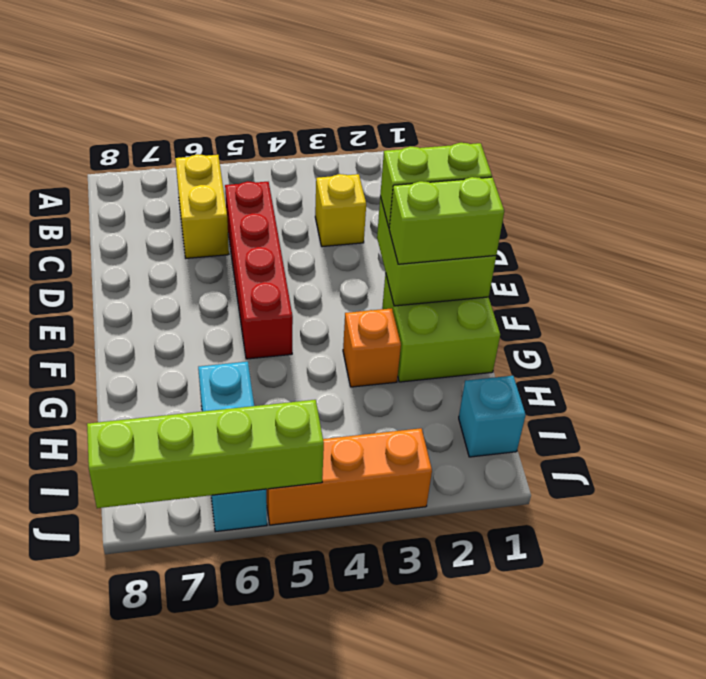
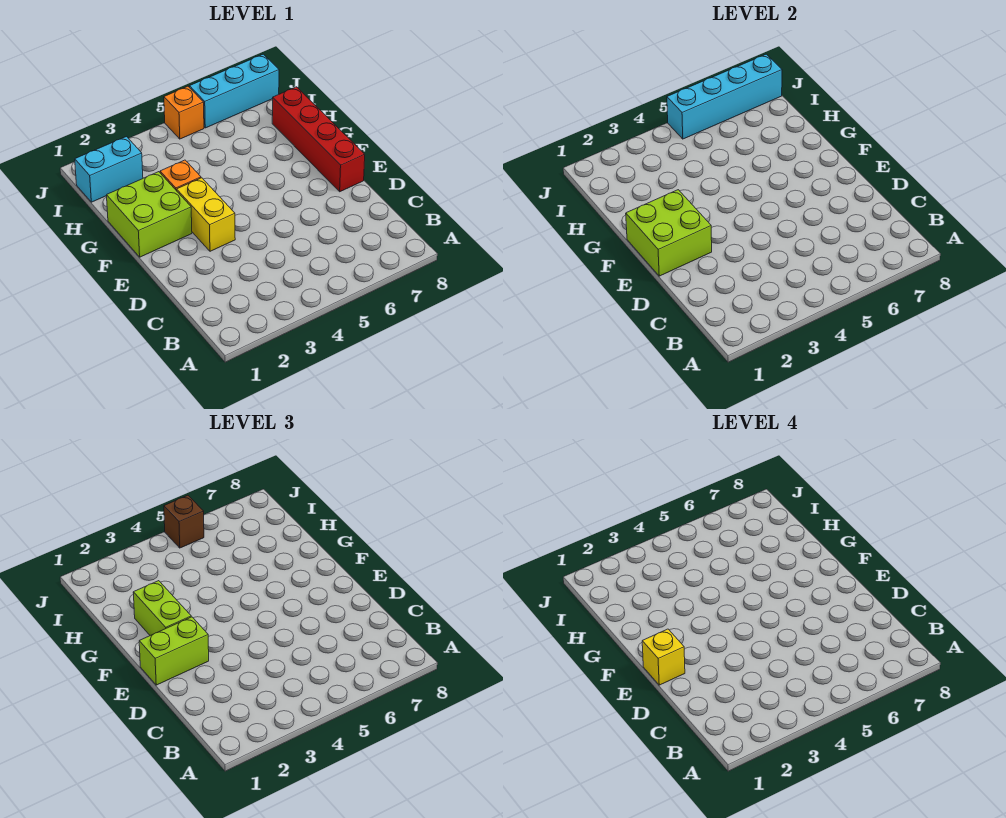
yellow 1x2 brick [175,154,229,258] -> yellow 1x2 brick moved to [177,178,235,251]
yellow 1x1 brick [315,174,366,247] -> yellow 1x1 brick moved to [642,629,685,685]
red 1x4 brick [225,181,293,359] -> red 1x4 brick moved to [272,87,365,192]
lime 1x2 brick [389,177,504,264] -> lime 1x2 brick turned to [133,581,191,635]
cyan 1x3 brick [198,362,267,532] -> cyan 1x3 brick turned to [189,54,279,128]
cyan 1x1 brick [459,376,526,457] -> cyan 1x2 brick [75,137,143,202]
orange 1x3 brick [266,428,432,525] -> orange 1x1 brick [164,86,204,139]
lime 1x4 brick [87,400,324,508] -> cyan 1x4 brick [667,54,782,139]
none -> brown 1x1 brick [164,495,204,548]

